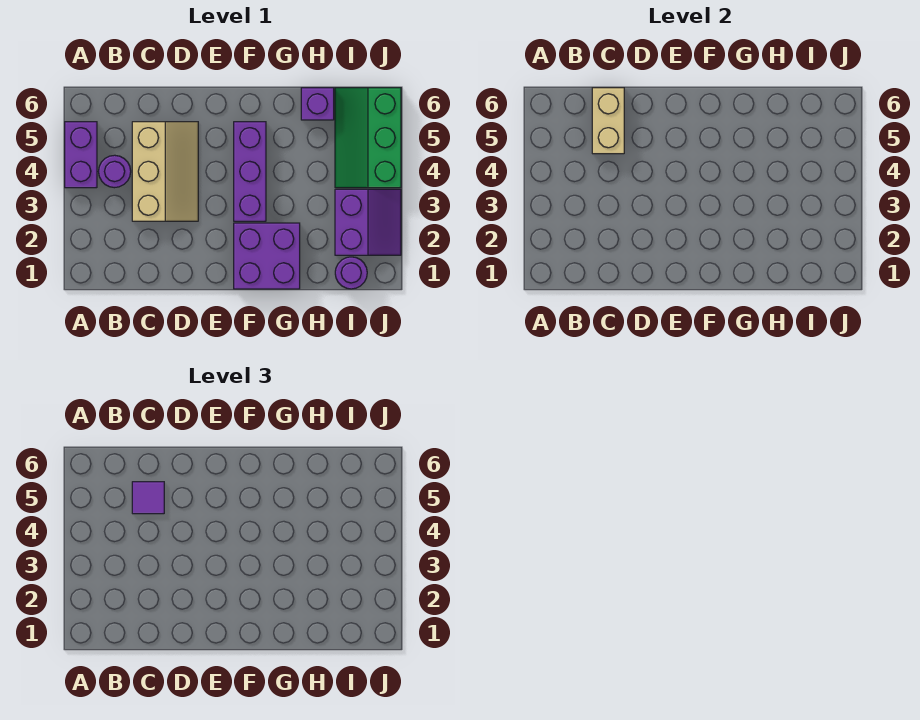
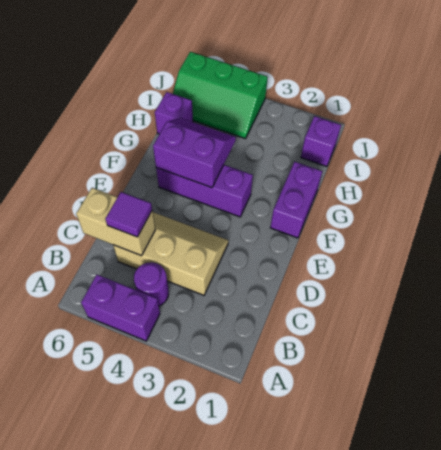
purple 2x2 brick [234,223,300,289] -> purple 1x2 brick [270,162,322,238]
purple 1x1 round brick [335,257,367,289] -> purple 1x1 brick [301,116,341,166]
purple 2x2 slope [335,189,401,255] -> purple 2x2 slope moved to [153,118,236,187]

